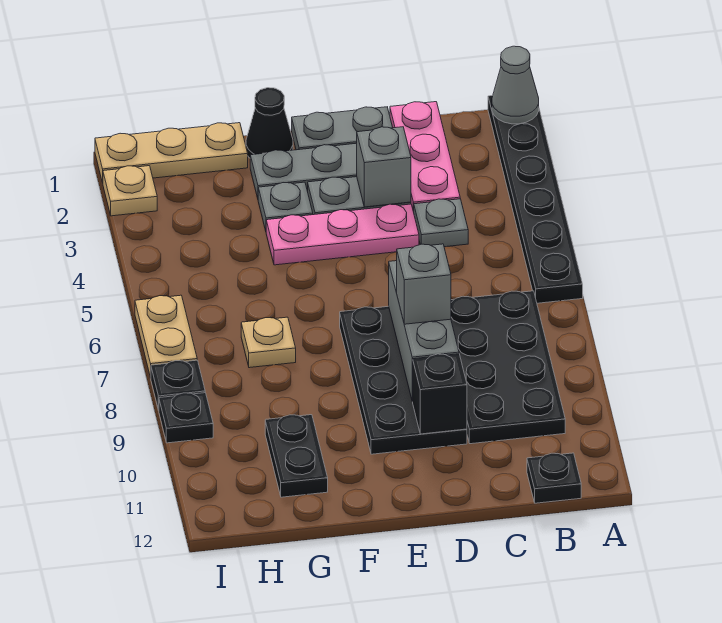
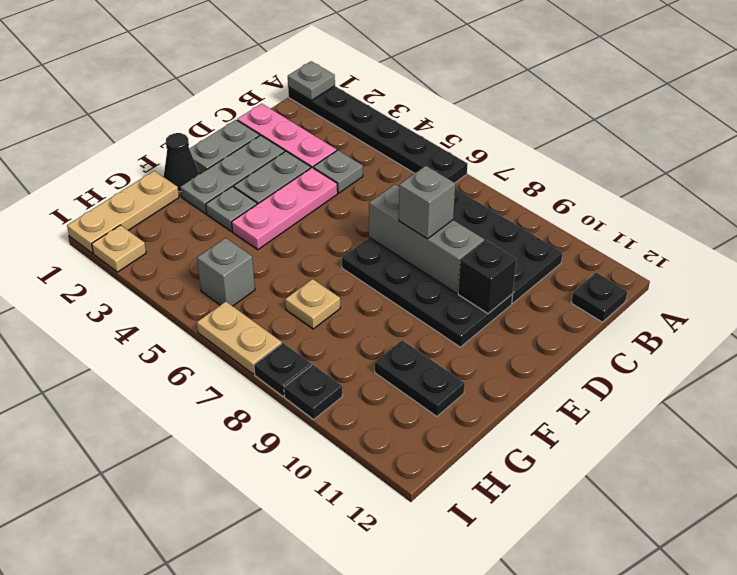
grey 1x1 cone [492,46,539,124] -> grey 1x1 plate [288,61,335,101]
grey 1x1 brick [357,127,411,207] -> grey 1x1 brick moved to [197,238,255,306]

